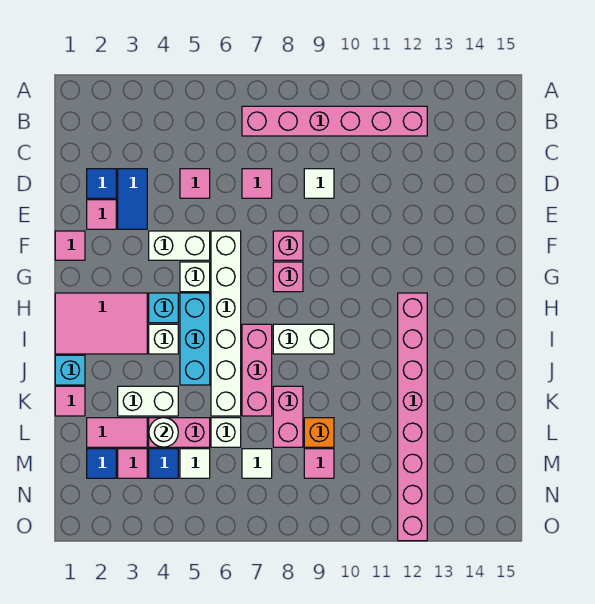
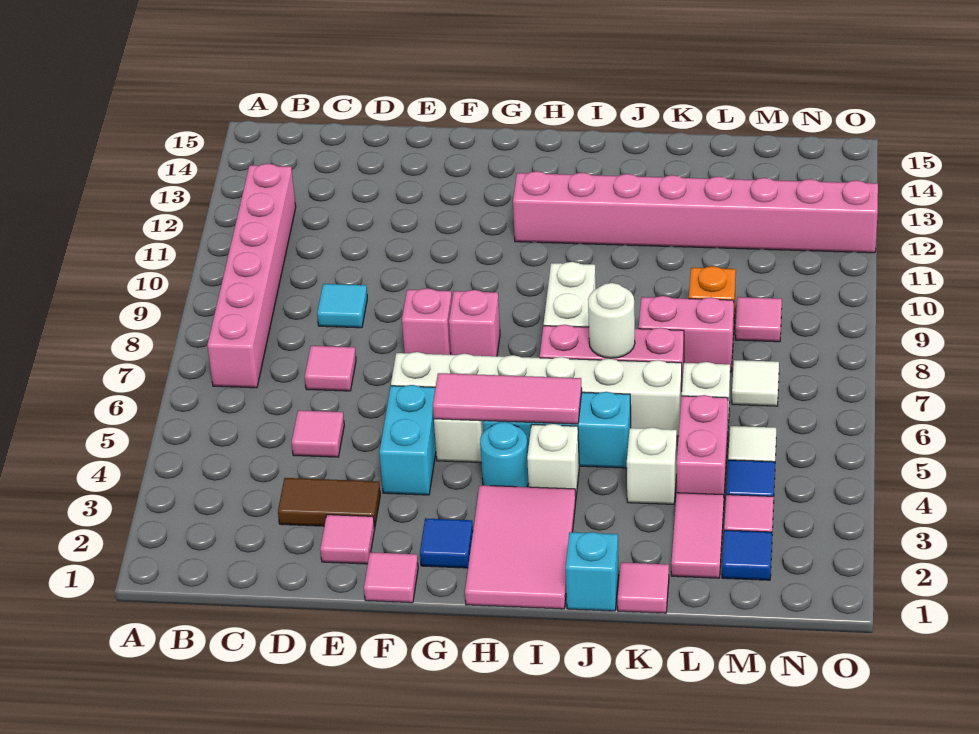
blue 1x1 tile [87,169,116,198] -> blue 1x1 tile moved to [420,518,473,568]
blue 1x2 tile [118,169,147,229] -> brown 1x2 tile [278,478,380,528]
white 1x1 tile [304,169,334,198] -> cyan 1x1 tile [317,284,367,328]
white 1x2 brick [149,231,210,260] -> cyan 1x2 brick [379,385,436,495]
none -> pink 1x3 tile [433,373,582,424]
cyan 1x1 brick [149,293,178,323] -> cyan 1x1 round brick [480,422,529,487]
white 1x2 brick [118,386,178,416] -> white 1x1 brick [627,427,677,504]
white 1x1 round brick [149,418,178,447] -> white 1x1 round brick moved to [588,283,635,358]

